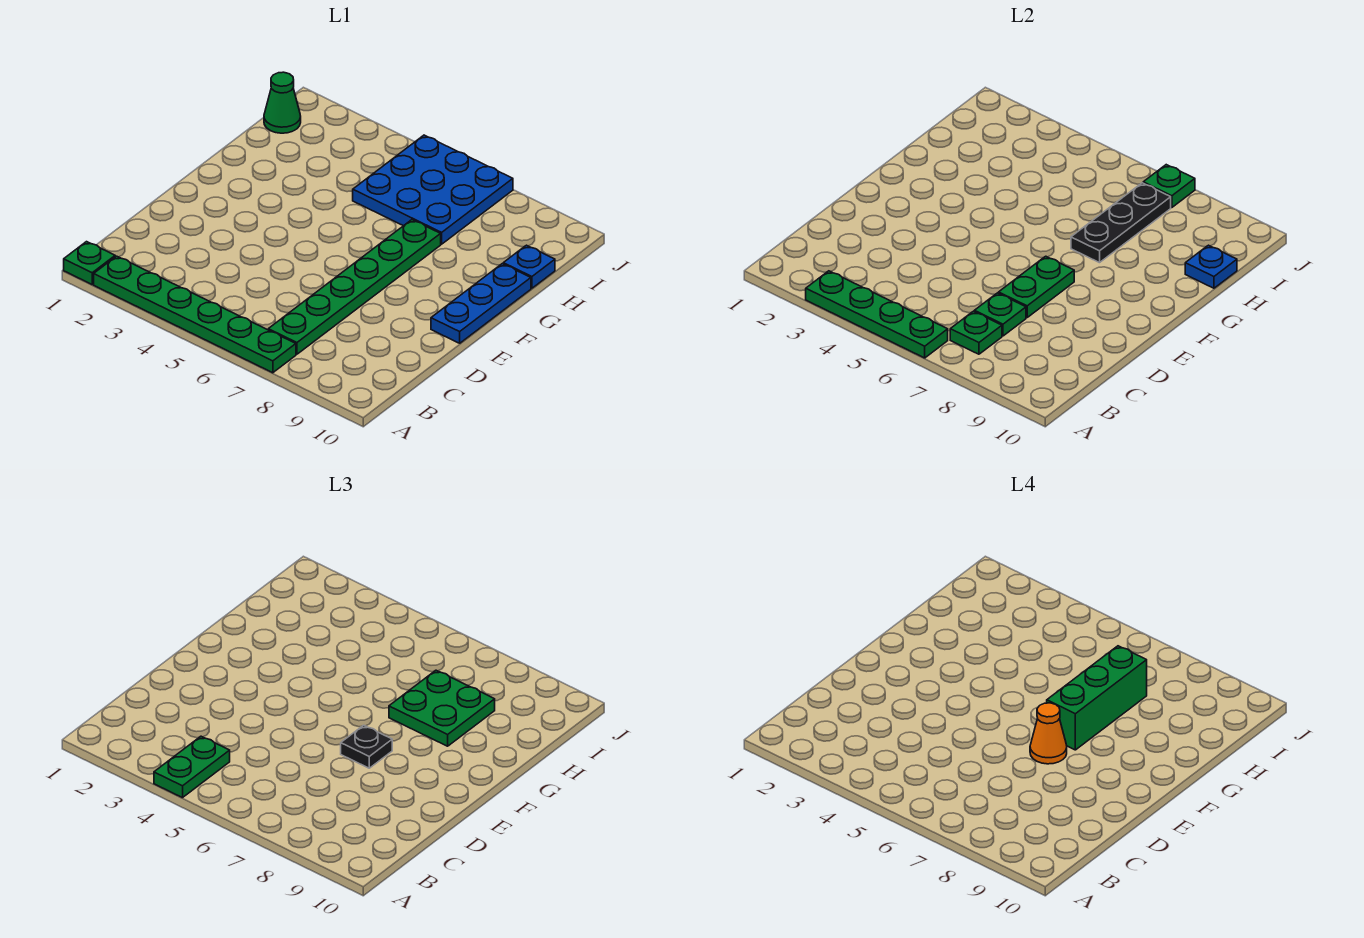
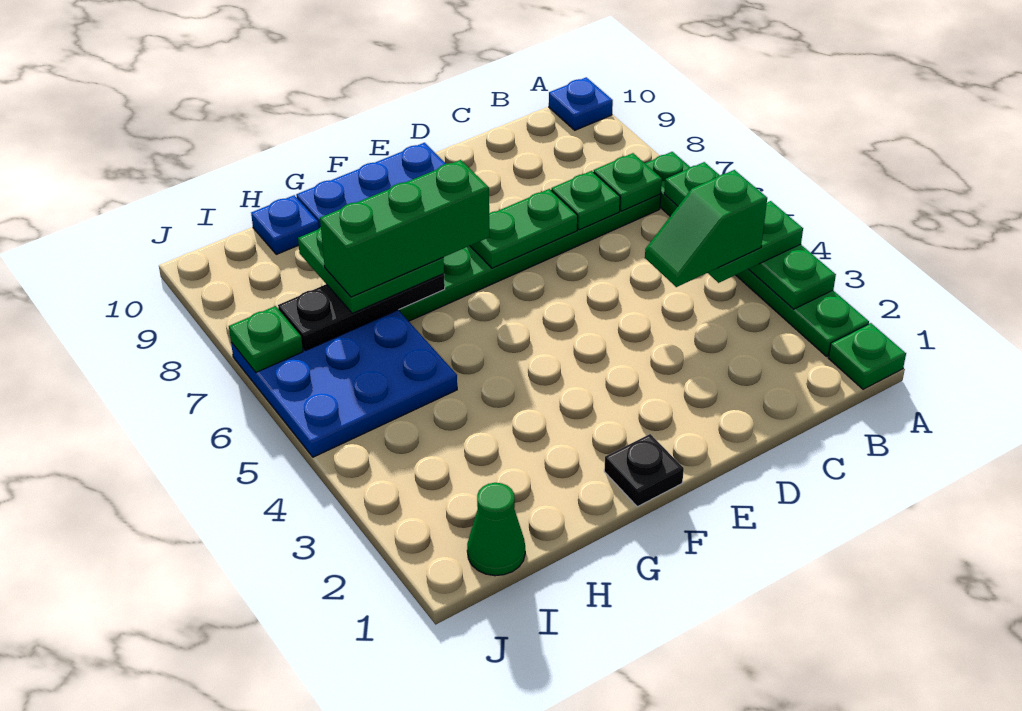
none -> green 1x2 slope [645,170,767,287]
black 1x1 plate [341,725,392,768] -> black 1x1 plate moved to [604,434,684,507]
orange 1x1 cone [1030,703,1067,764] -> none
blue 1x1 plate [1185,245,1237,288] -> blue 1x1 plate moved to [549,77,613,130]

